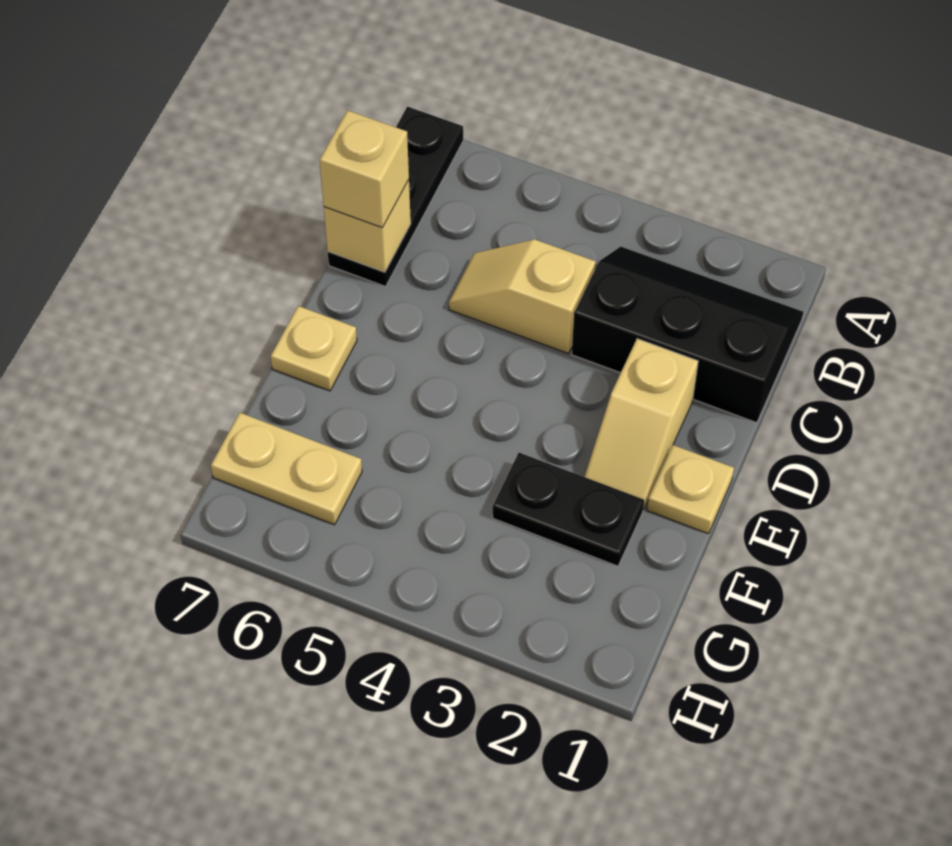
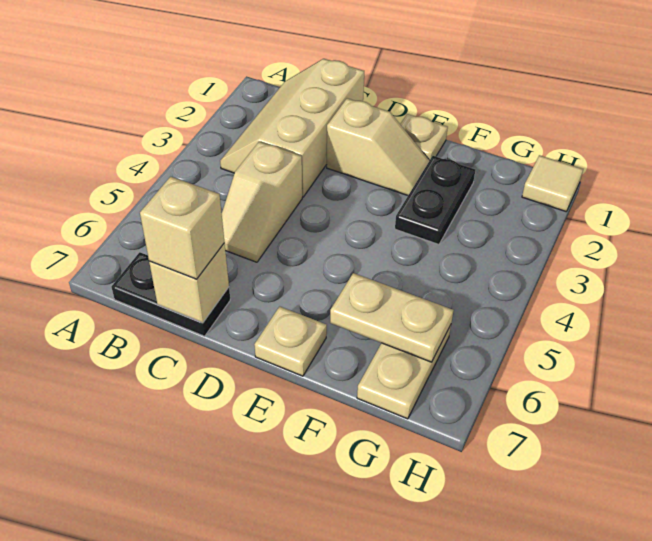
black 1x3 plate [328,107,463,286] -> black 1x2 plate [112,252,230,336]
black 2x3 slope [572,247,803,423] -> tan 2x3 slope [220,59,364,197]
none -> tan 1x2 plate [330,273,453,362]
none -> tan 1x1 tile [522,155,583,211]

